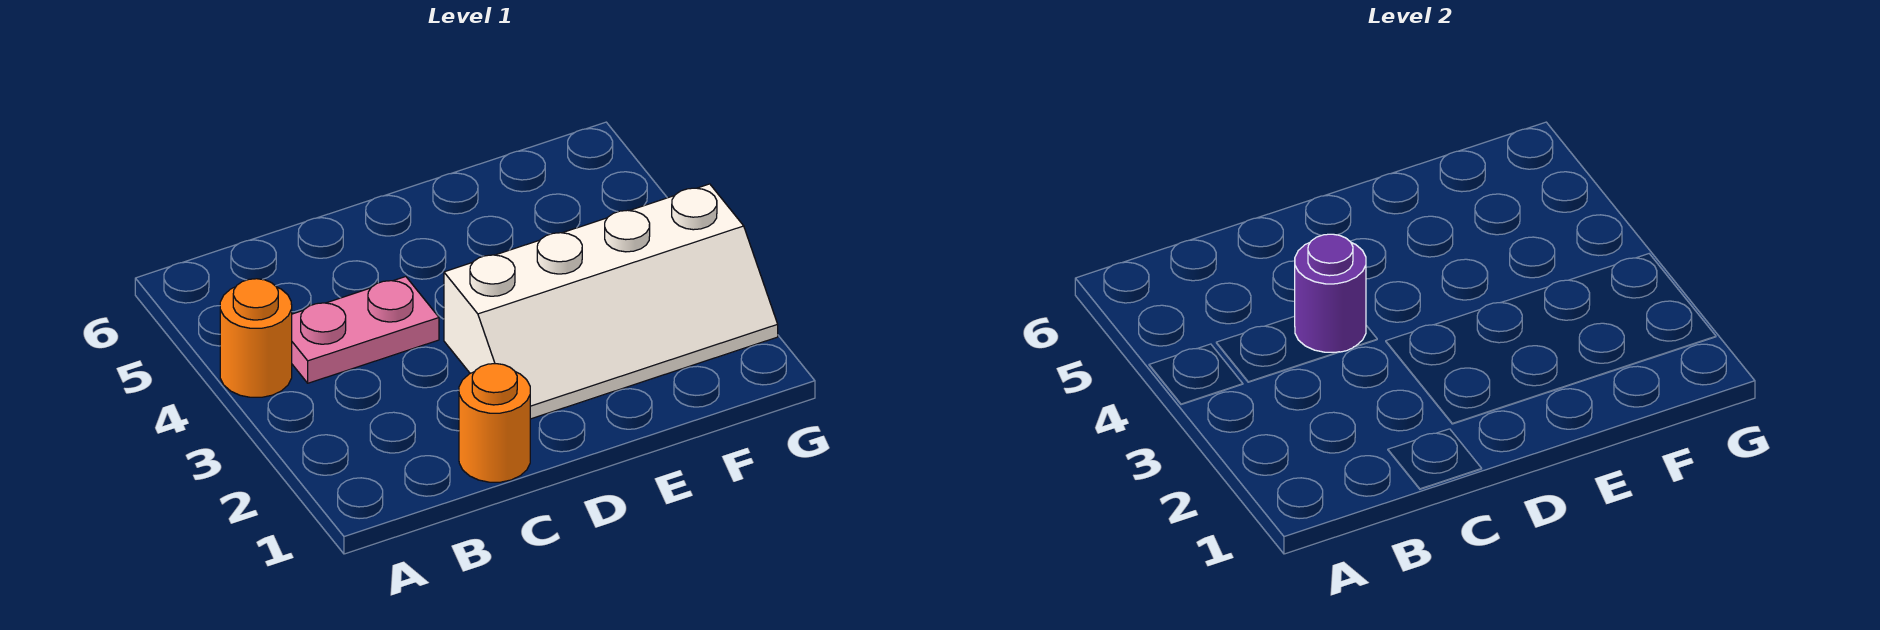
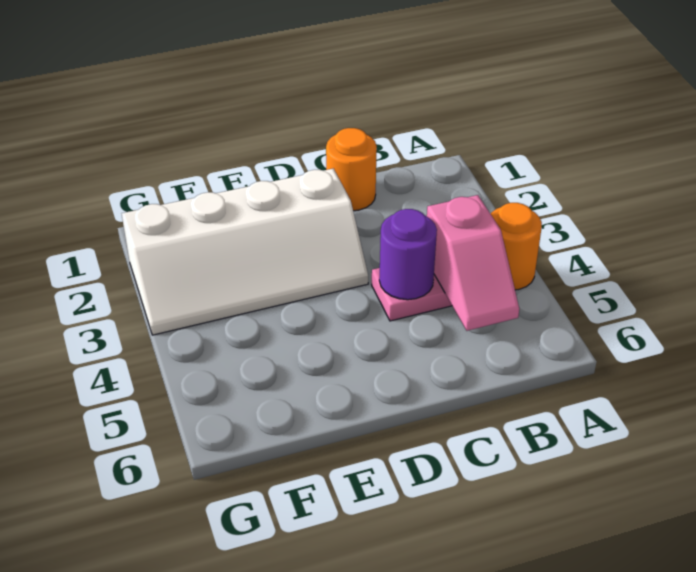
none -> pink 1x2 slope [427,195,519,331]
white 2x4 slope [444,184,778,419] -> white 2x4 slope turned to [122,169,368,335]

